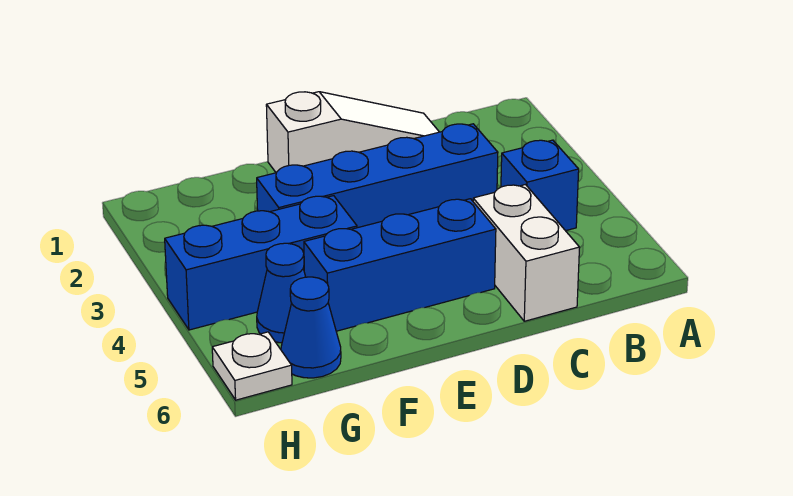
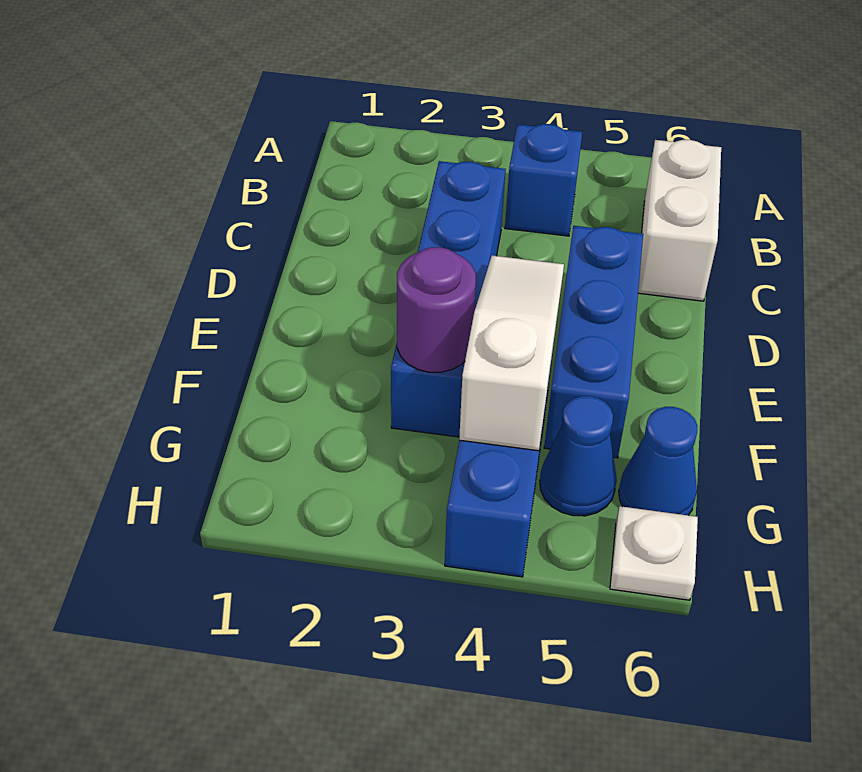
white 1x3 slope [266,92,439,173] -> white 1x3 slope moved to [459,255,564,451]
white 1x2 brick [473,185,580,321] -> white 1x2 brick turned to [638,140,721,301]
none -> purple 1x1 round brick [397,247,476,372]

